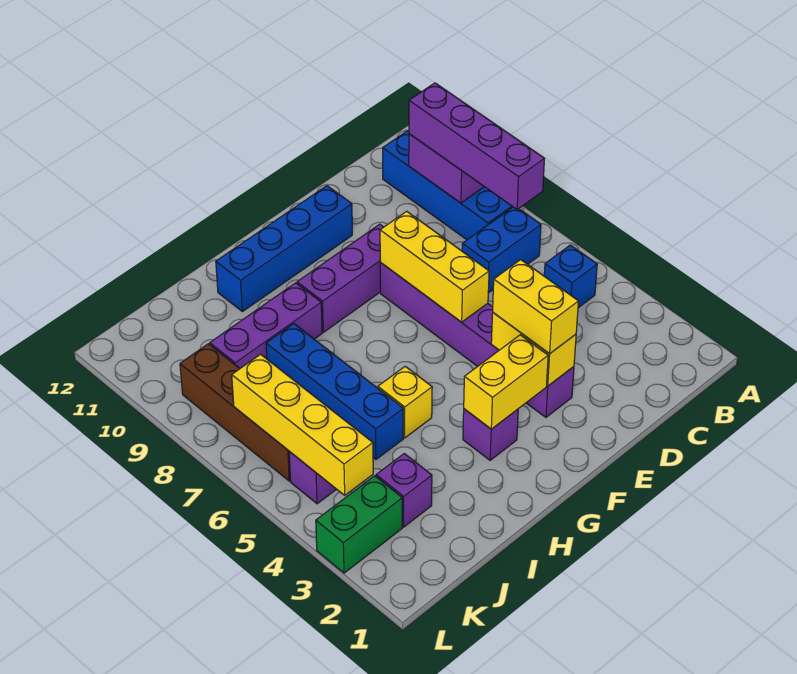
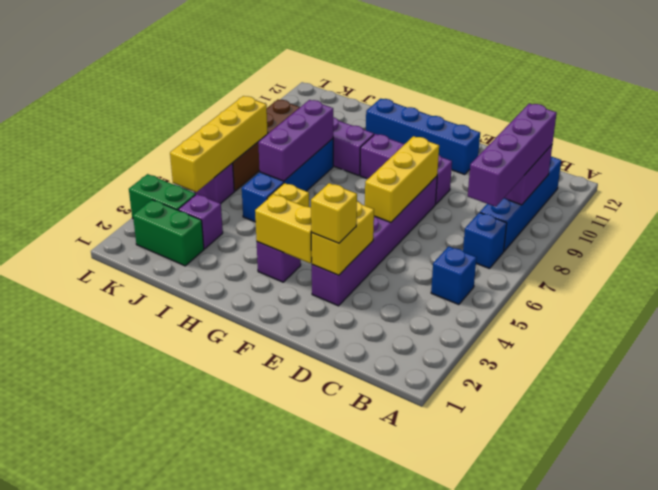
blue 1x2 brick [462,207,541,293] -> blue 1x1 brick [463,213,507,269]
yellow 1x2 brick [493,260,579,354] -> yellow 1x1 brick [311,183,357,243]
none -> purple 1x3 brick [258,100,333,181]
none -> green 1x2 brick [133,200,204,266]

